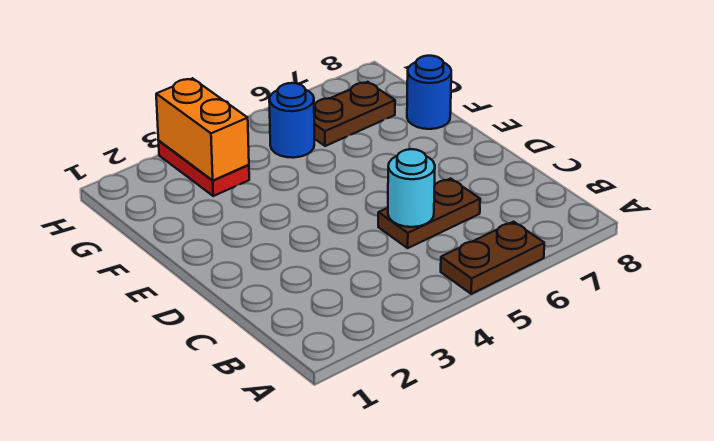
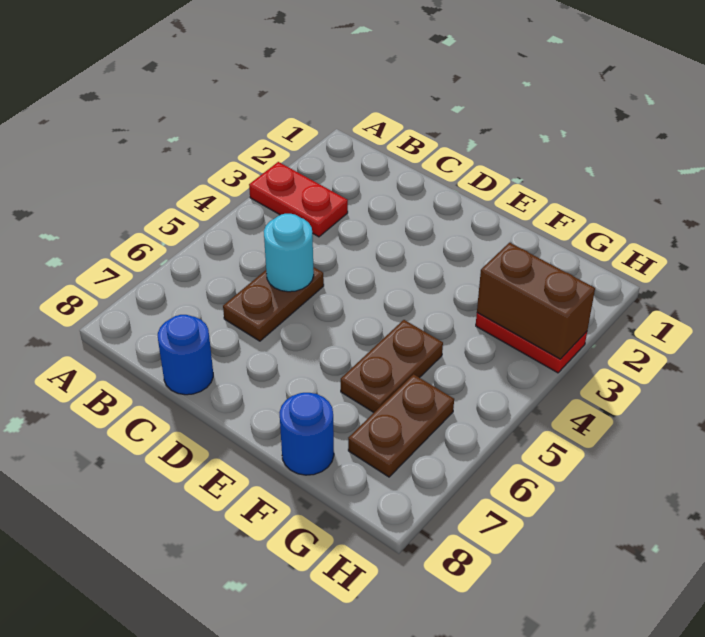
none -> red 1x2 plate [249,162,348,237]
brown 1x2 plate [441,222,544,294] -> brown 1x2 plate moved to [341,320,443,412]
orange 1x2 brick [156,78,249,180] -> brown 1x2 brick [477,243,595,359]
blue 1x1 round brick [269,83,314,158] -> blue 1x1 round brick moved to [158,315,213,395]

